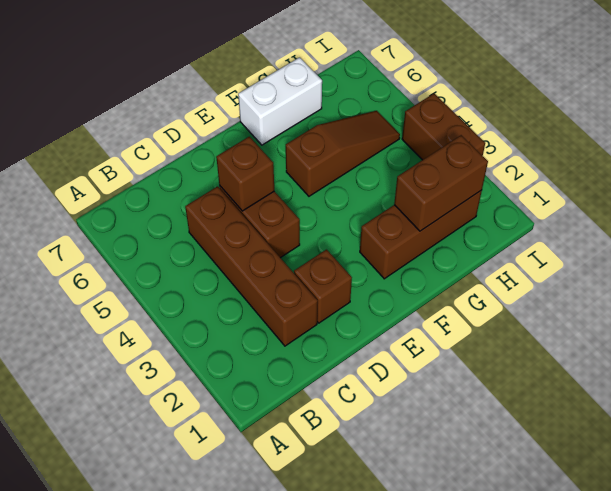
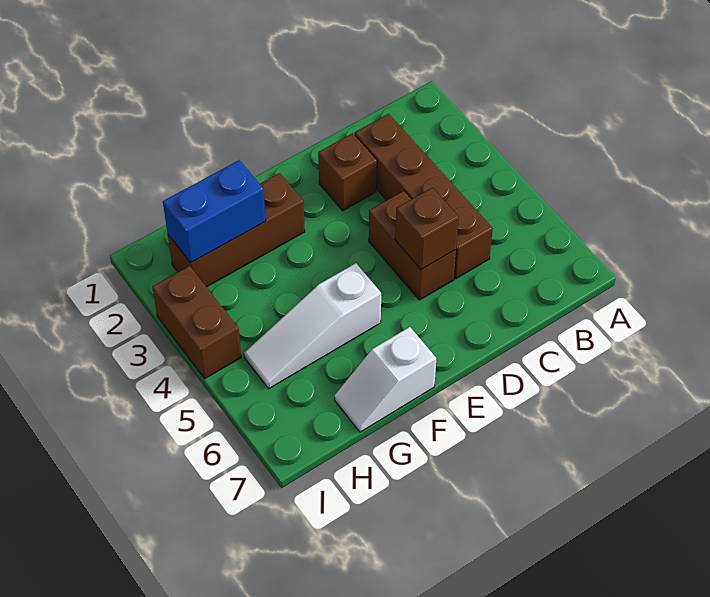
brown 1x3 slope [286,111,400,196] -> white 1x3 slope [244,263,381,388]
white 1x2 brick [238,57,322,145] -> white 1x2 slope [335,327,436,432]
brown 1x2 brick [394,135,488,231] -> blue 1x2 brick [163,160,266,263]

